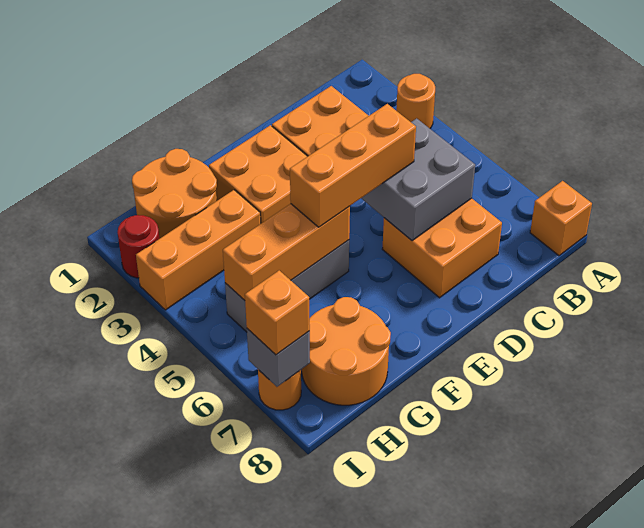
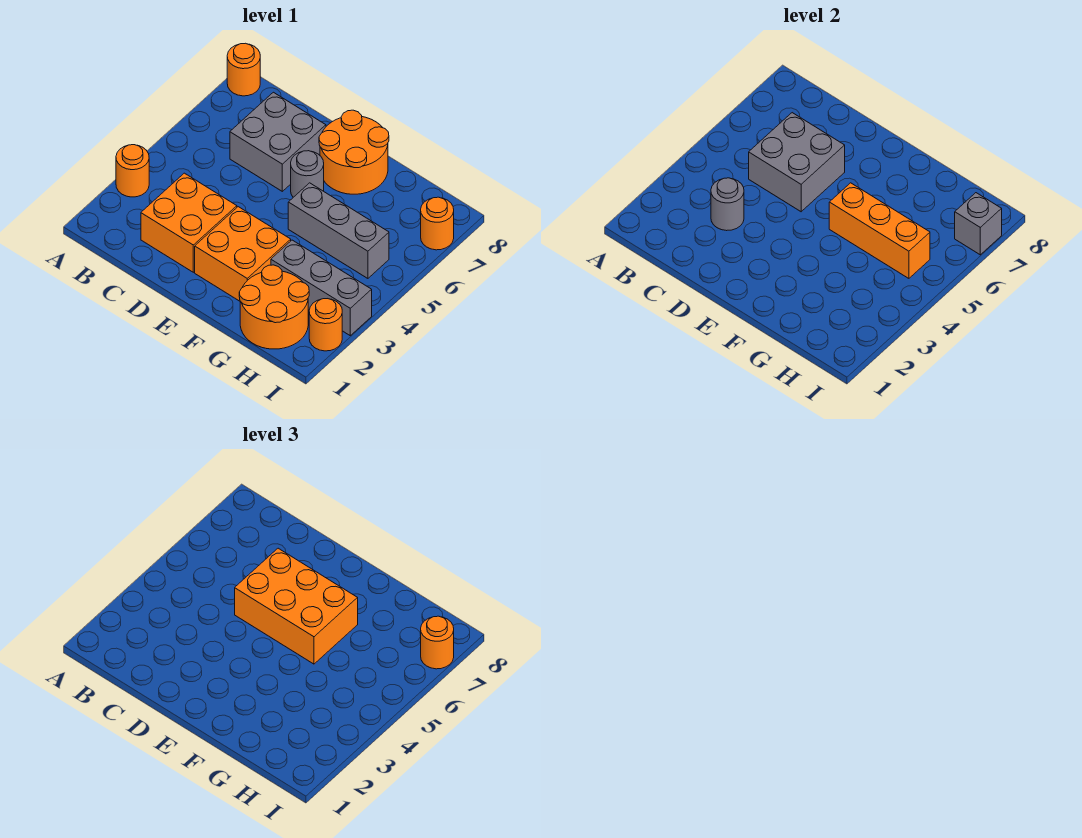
orange 1x1 brick [530,181,592,256] -> orange 1x1 round brick [227,43,260,96]
none -> grey 1x1 round brick [711,178,744,231]
orange 2x2 brick [382,198,502,298] -> grey 2x2 brick [230,92,326,191]
orange 1x3 brick [290,104,416,227] -> orange 2x3 brick [235,548,358,664]
none -> grey 1x1 round brick [291,151,324,197]
orange 1x3 brick [136,190,261,310] -> grey 1x3 brick [271,240,372,335]
orange 2x2 round brick [302,297,391,405] -> orange 2x2 round brick moved to [319,110,389,194]
red 1x1 round brick [117,215,160,278] -> orange 1x1 round brick [309,299,342,351]
orange 1x1 brick [245,270,310,355] -> orange 1x1 round brick [421,616,454,669]

